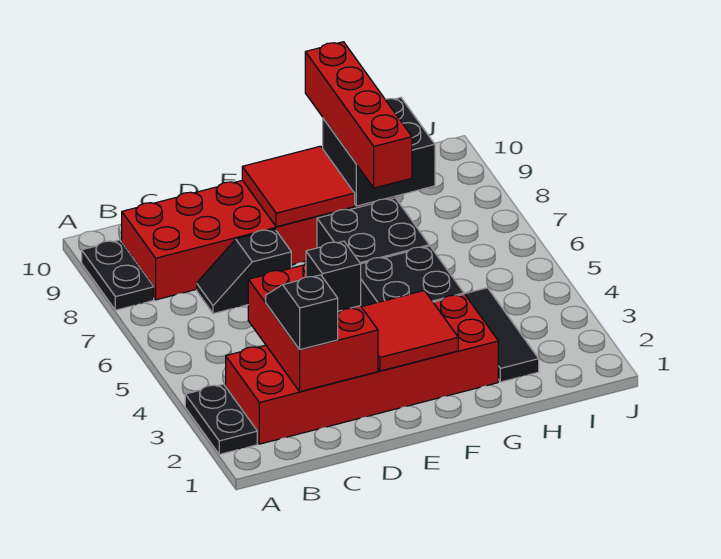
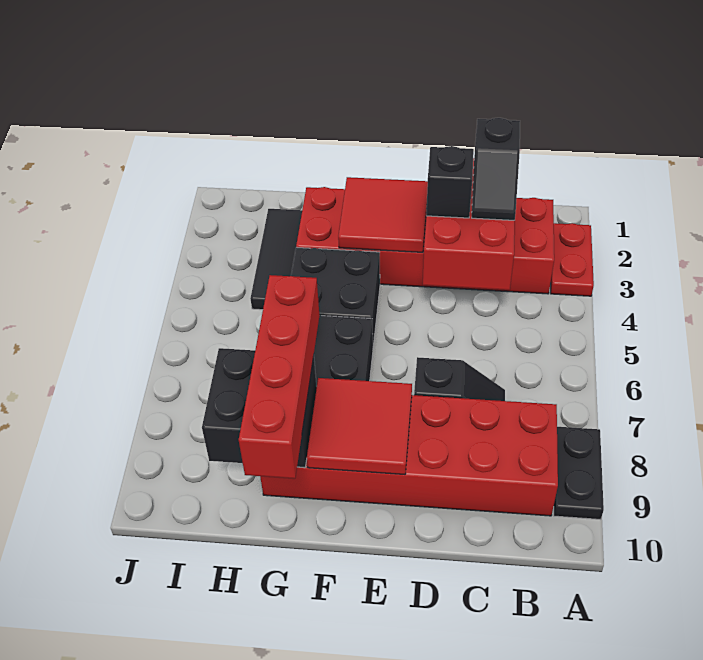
black 1x2 plate [185,384,257,454] -> red 1x2 plate [551,223,594,296]

